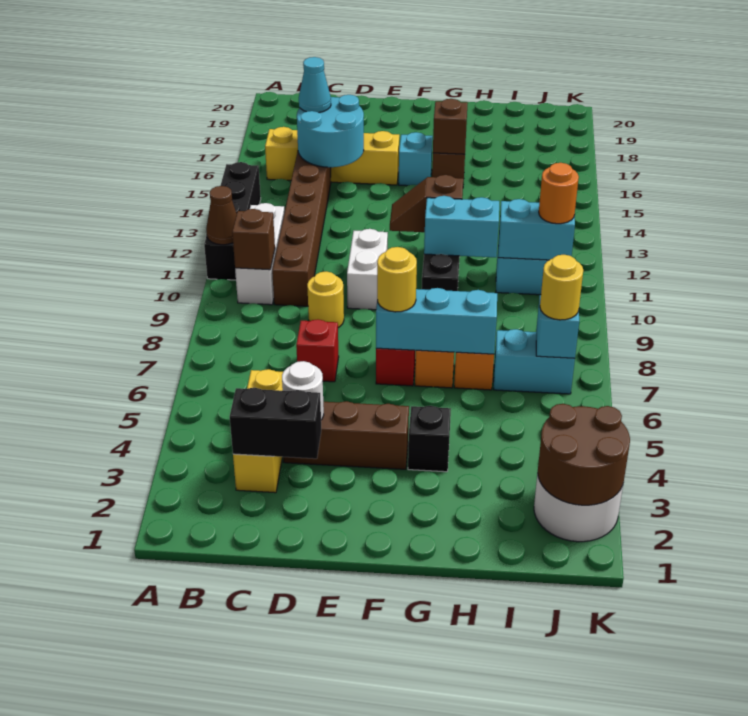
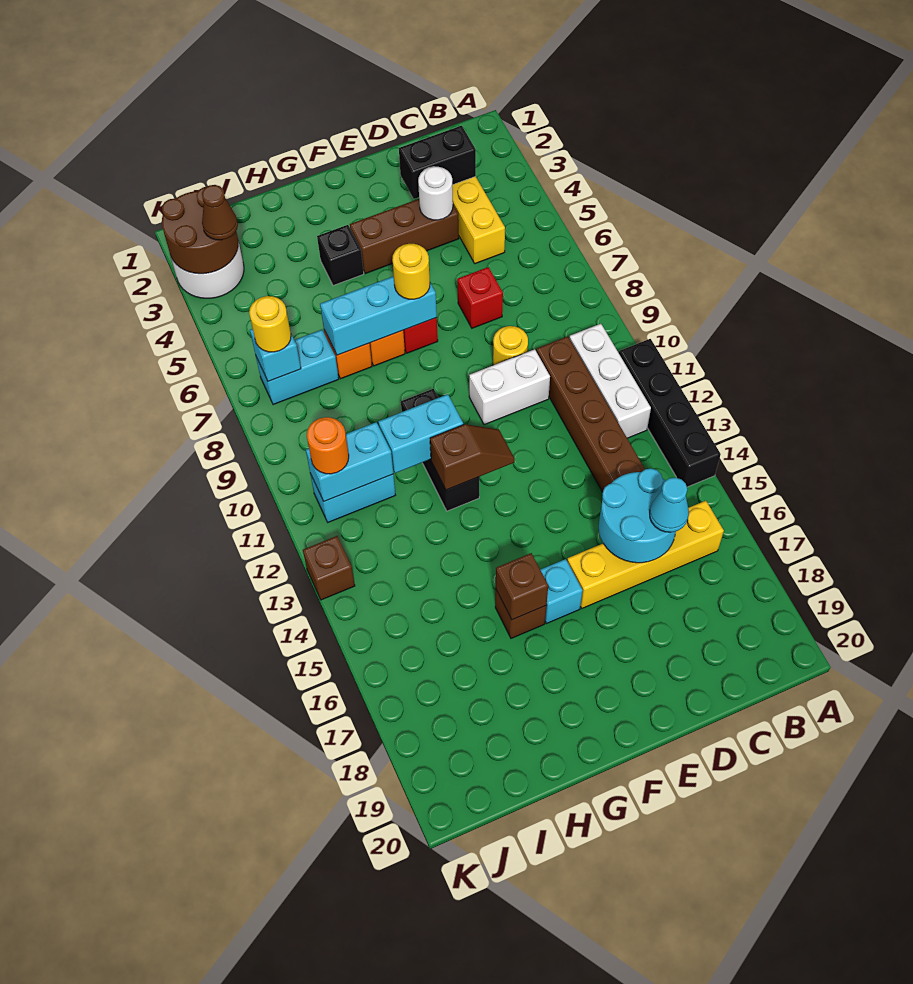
brown 1x1 cone [206,186,237,245] -> brown 1x1 cone moved to [202,185,238,240]
brown 1x1 brick [232,209,275,270] -> brown 1x1 brick moved to [303,536,355,600]
white 1x2 brick [347,229,388,310] -> white 1x2 brick turned to [469,349,550,425]

